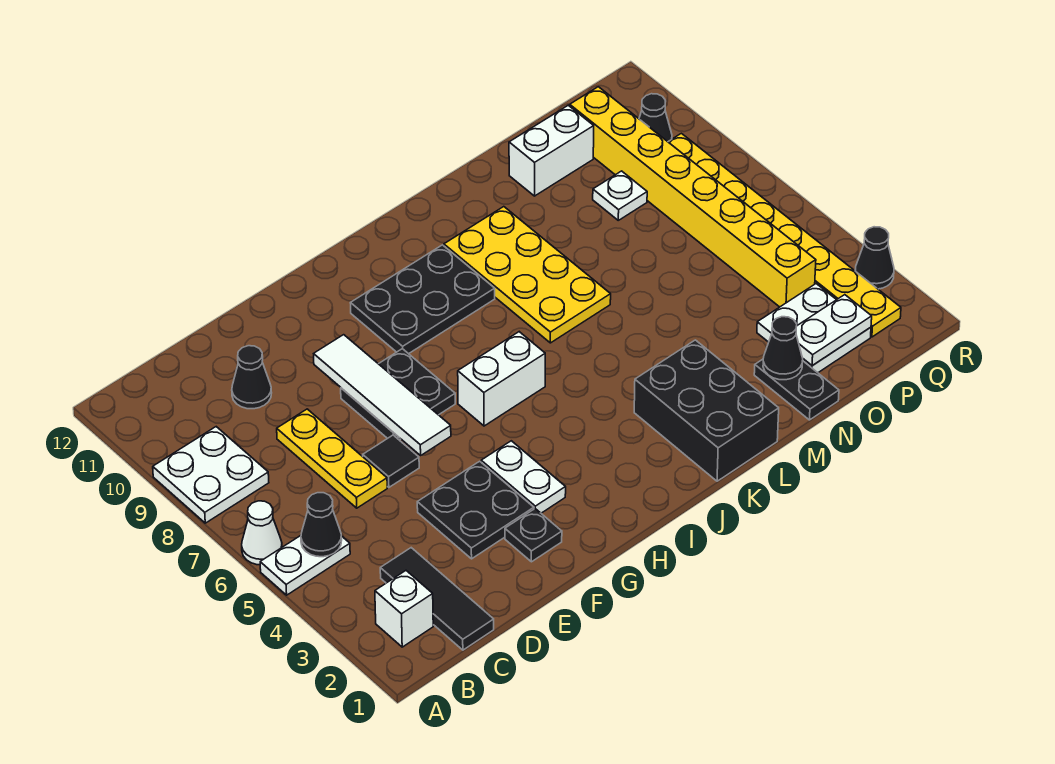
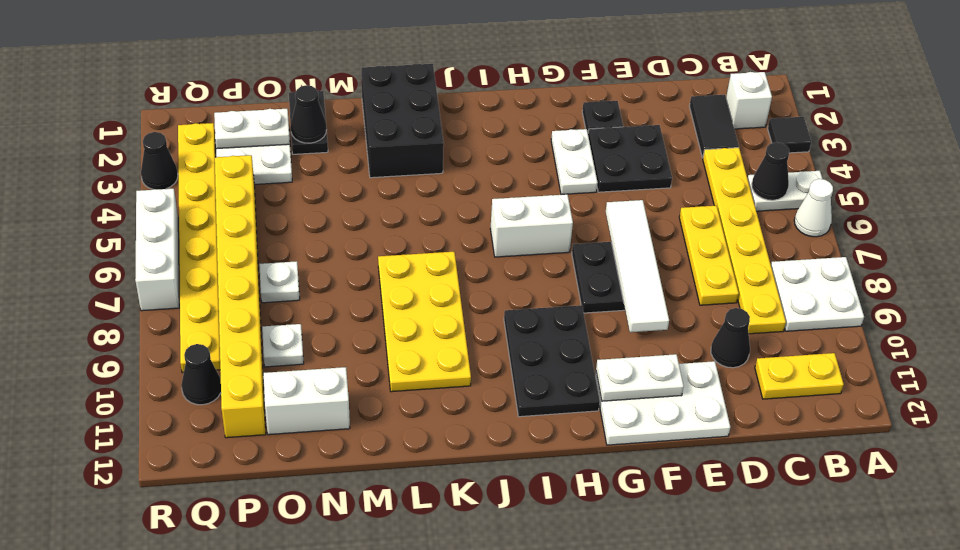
none -> yellow 1x2 plate [755,353,844,399]
black 1x3 tile [380,548,494,650] -> black 1x2 tile [689,95,739,158]
none -> yellow 1x6 plate [703,148,786,334]
black 1x1 tile [363,435,419,487] -> black 1x1 tile moved to [768,117,811,153]
none -> white 2x3 plate [595,361,730,445]
none -> white 1x2 plate [596,354,684,401]
black 2x3 plate [351,245,495,354] -> black 2x3 plate turned to [504,305,600,417]
none -> white 1x1 plate [259,261,300,303]
none -> white 1x3 brick [135,189,179,311]

